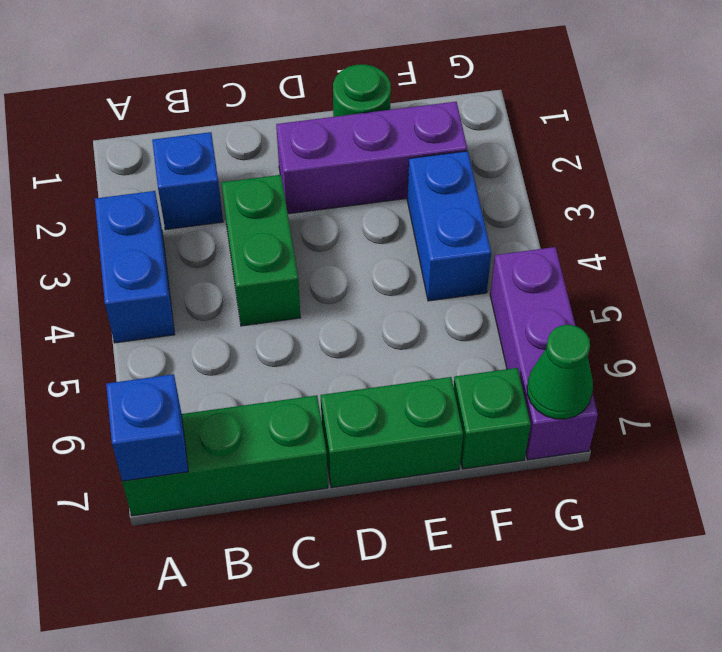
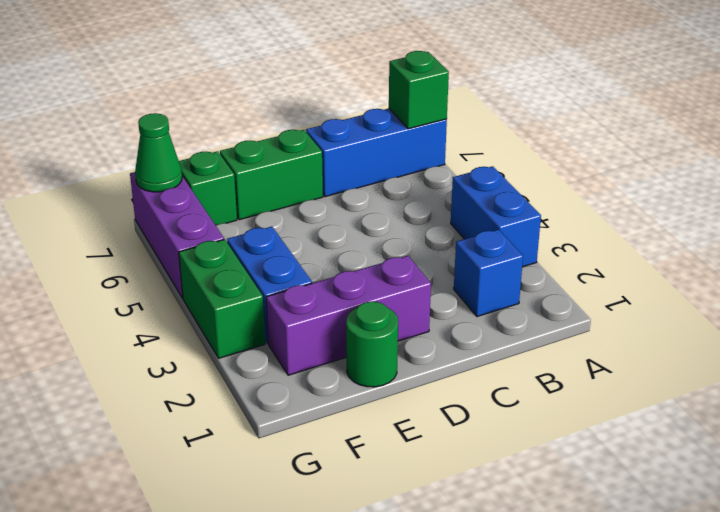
green 1x3 brick [122,395,328,516] -> blue 1x3 brick [306,109,447,197]
blue 1x1 brick [106,374,188,481] -> green 1x1 brick [389,51,449,129]
green 1x2 brick [222,175,301,326] -> green 1x2 brick moved to [179,239,265,358]

